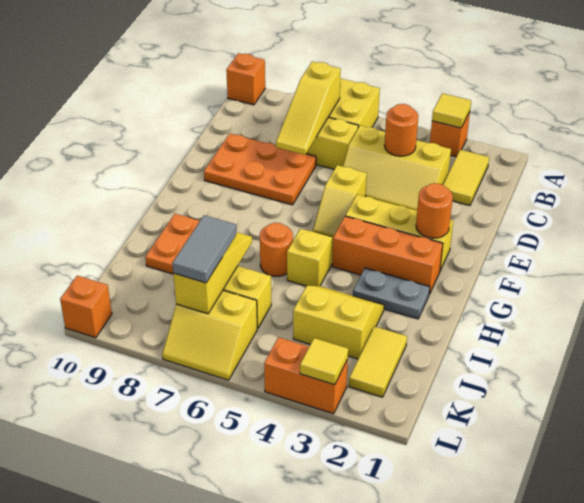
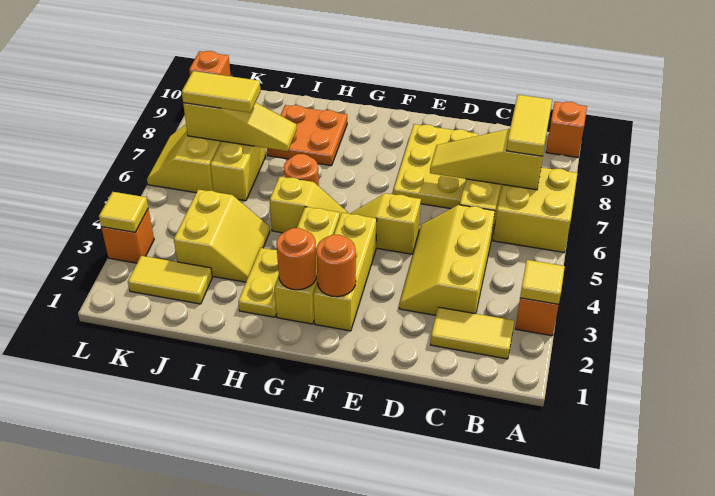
none -> yellow 1x2 tile [506,95,552,156]
orange 1x1 round brick [384,104,418,156] -> orange 1x1 round brick moved to [276,228,317,290]
orange 2x3 plate [204,134,316,205] -> yellow 2x3 plate [393,124,478,209]
orange 1x3 brick [332,216,443,294] -> yellow 1x3 brick [274,207,340,324]
grey 1x2 plate [353,268,430,319] -> yellow 1x2 plate [238,248,279,317]
grey 1x2 tile [172,215,236,283] -> yellow 1x2 tile [182,71,261,113]
orange 1x2 brick [264,337,348,414] -> orange 1x1 brick [101,209,154,263]

